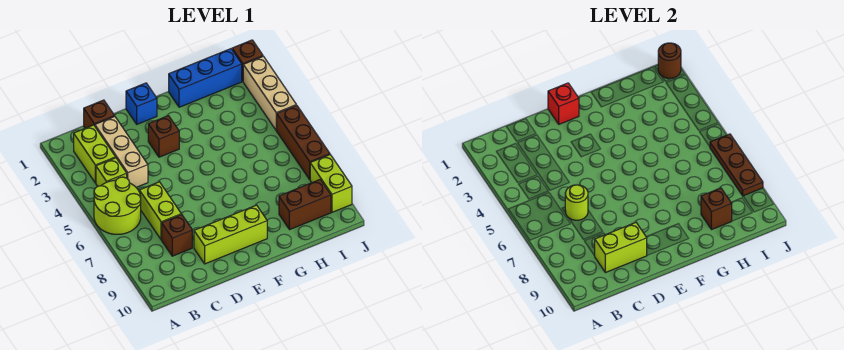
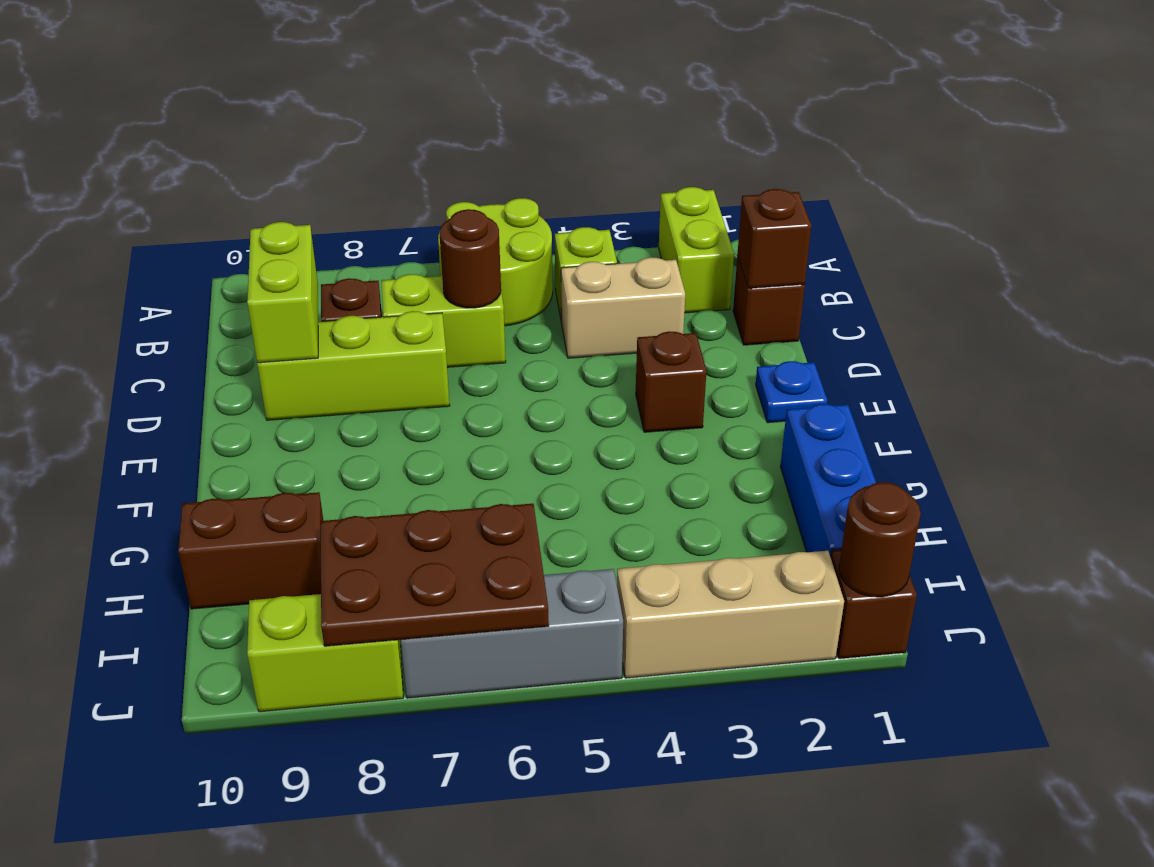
lime 1x2 brick [74,125,116,183] -> lime 1x2 brick turned to [659,187,734,313]
tan 1x3 brick [95,116,148,187] -> tan 1x2 brick [561,257,685,358]
lime 1x1 round brick [565,185,588,220] -> brown 1x1 round brick [439,209,501,308]
lime 1x3 brick [194,205,267,264] -> lime 1x3 brick turned to [257,311,450,420]
blue 1x1 brick [126,83,157,124] -> blue 1x1 plate [756,361,827,423]
red 1x1 brick [548,83,579,124] -> none
brown 1x2 brick [279,180,331,230] -> brown 1x2 brick turned to [178,492,323,609]
brown 1x1 brick [701,188,732,230] -> brown 1x1 brick moved to [737,189,811,288]
brown 1x3 brick [276,105,330,179] -> grey 1x3 brick [401,569,623,698]
brown 1x3 plate [710,134,763,196] -> brown 2x3 plate [320,504,549,646]

